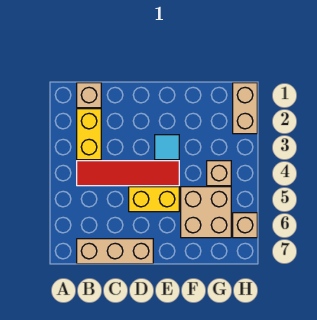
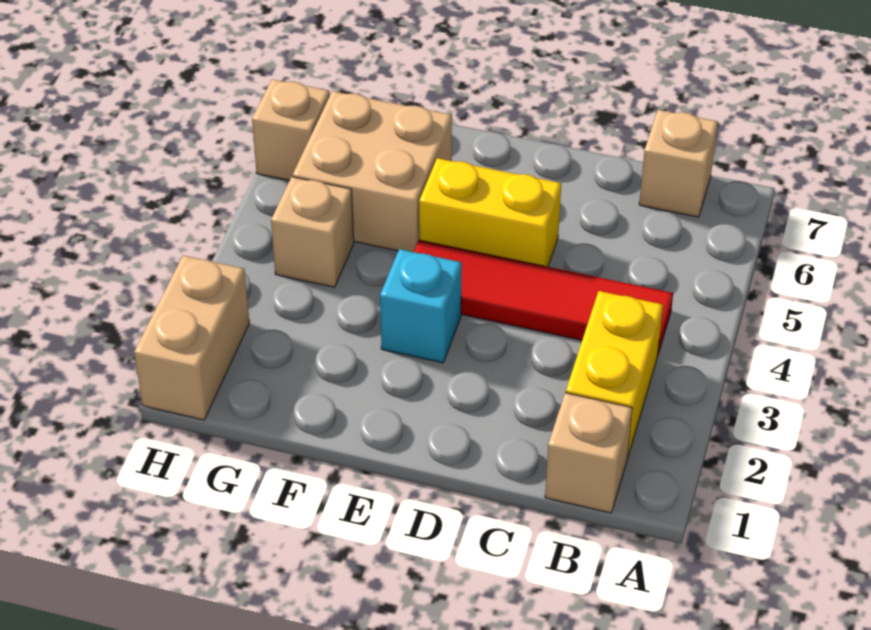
tan 1x3 brick [77,239,153,264] -> tan 1x1 brick [639,110,718,217]
cyan 1x1 tile [155,135,179,160] -> cyan 1x1 brick [380,249,462,363]

